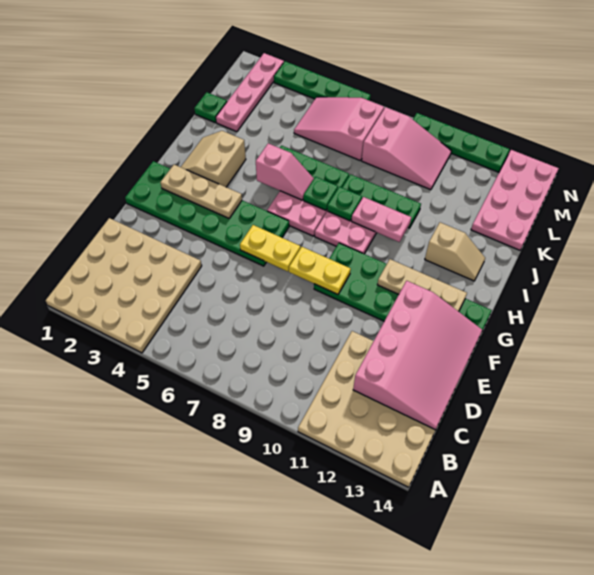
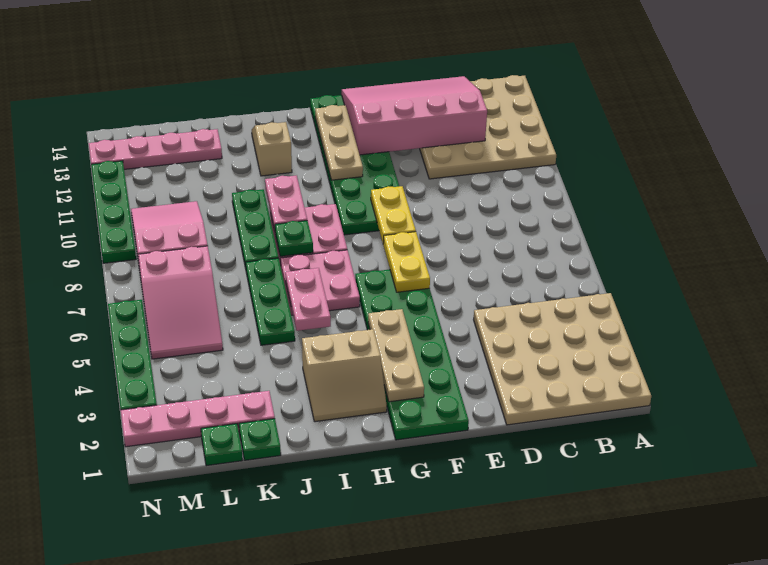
pink 1x2 slope [256,143,314,200] -> pink 1x2 plate [285,268,331,331]
green 1x1 plate [303,177,338,210] -> green 1x1 plate moved to [201,424,242,466]
pink 2x4 plate [471,150,559,250] -> pink 1x4 plate [89,129,222,169]

